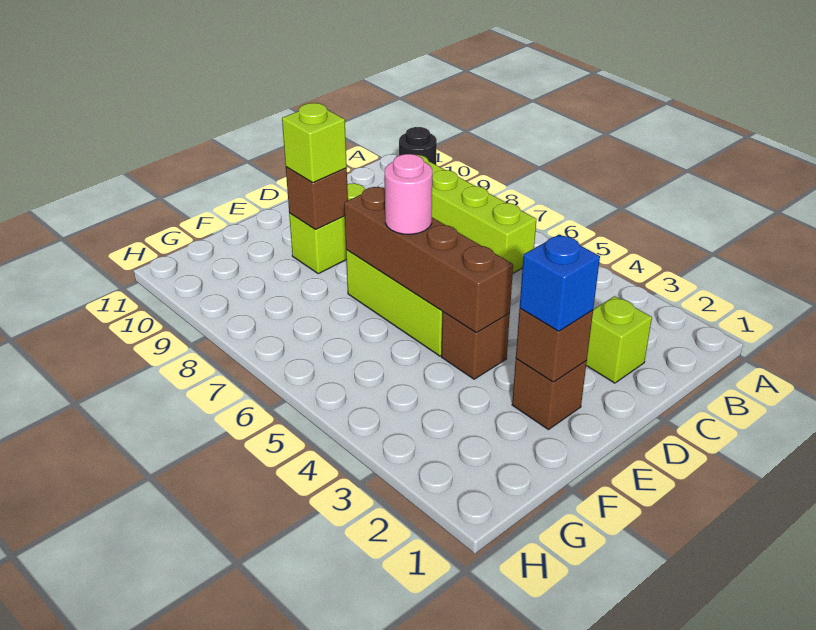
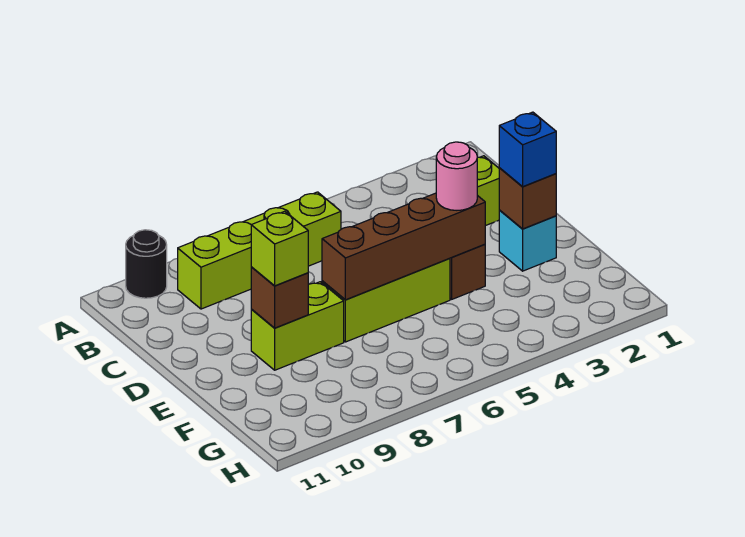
lime 1x2 brick [289,183,365,274] -> lime 1x2 brick turned to [251,282,344,370]
brown 1x1 brick [512,359,587,430] -> cyan 1x1 brick [499,210,556,271]
pink 1x1 round brick [385,154,432,234] -> pink 1x1 round brick moved to [436,142,477,210]

